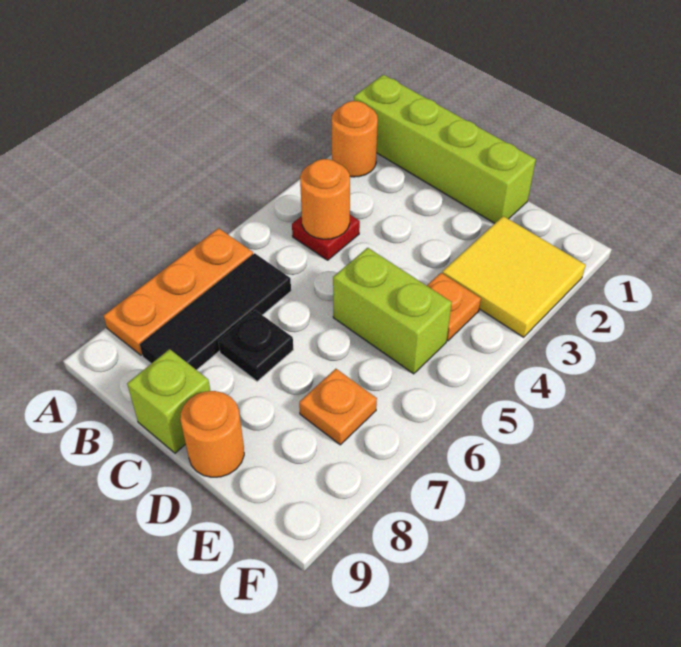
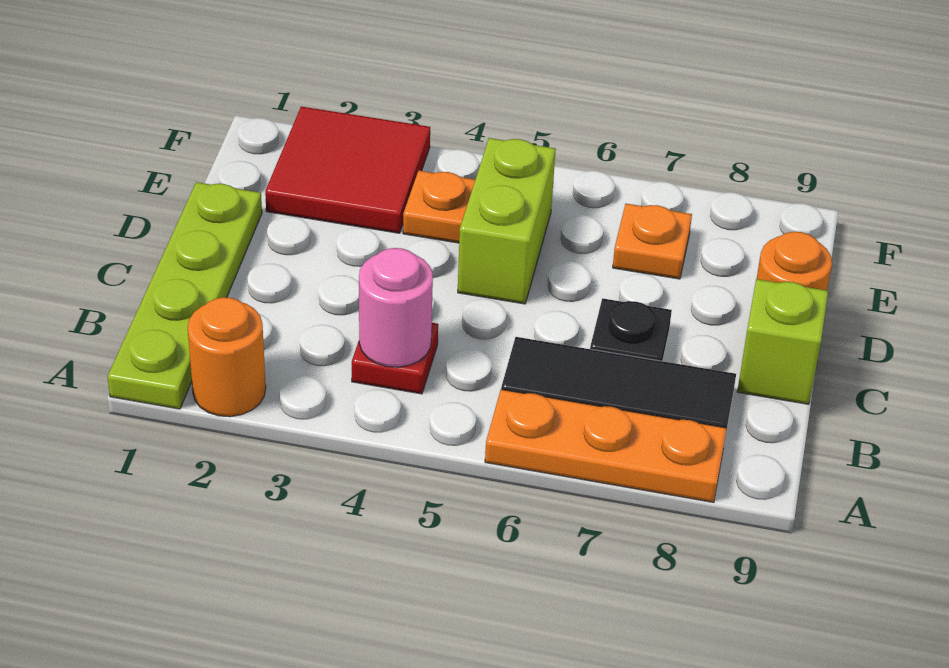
lime 1x4 brick [354,75,536,223] -> lime 1x4 plate [108,182,262,409]
orange 1x1 round brick [300,159,350,239] -> pink 1x1 round brick [359,248,433,367]
yellow 2x2 tile [442,216,586,337] -> red 2x2 tile [265,107,430,233]

